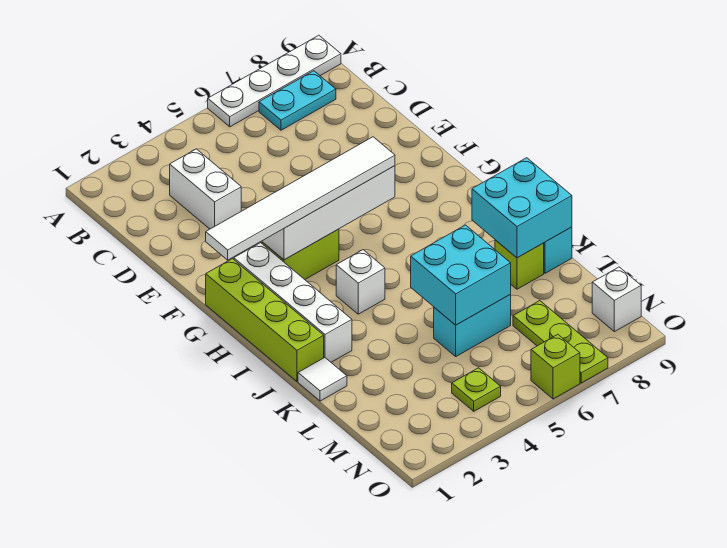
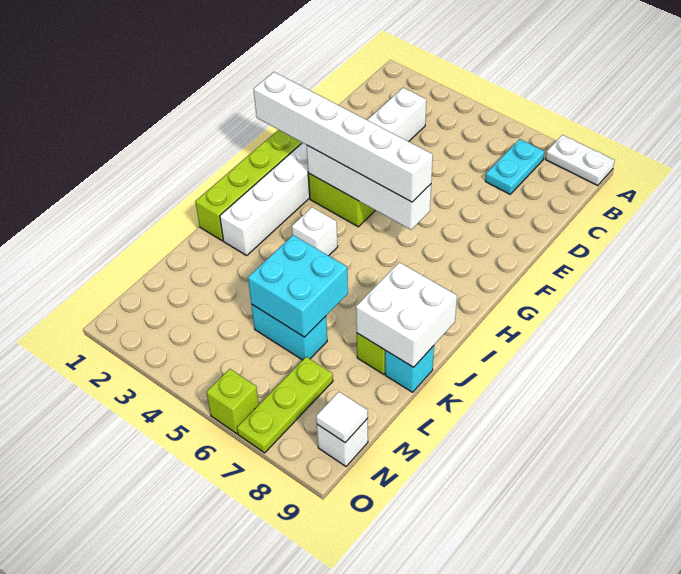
white 1x4 plate [208,35,341,127] -> white 1x2 plate [545,135,615,185]
cyan 1x2 plate [259,71,336,130] -> cyan 1x2 plate turned to [485,139,544,194]
white 1x6 tile [206,137,395,260] -> white 1x6 brick [254,72,433,202]
cyan 2x2 brick [472,158,572,258] -> white 2x2 brick [356,262,457,367]
white 1x1 tile [298,358,347,401] -> white 1x1 tile moved to [316,392,368,443]
lime 1x1 plate [452,368,501,411] -> none

